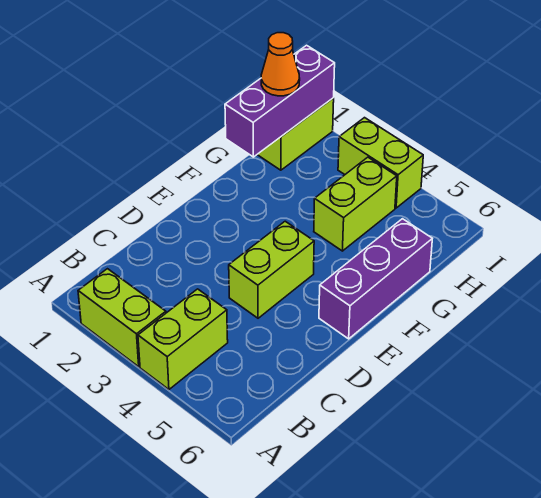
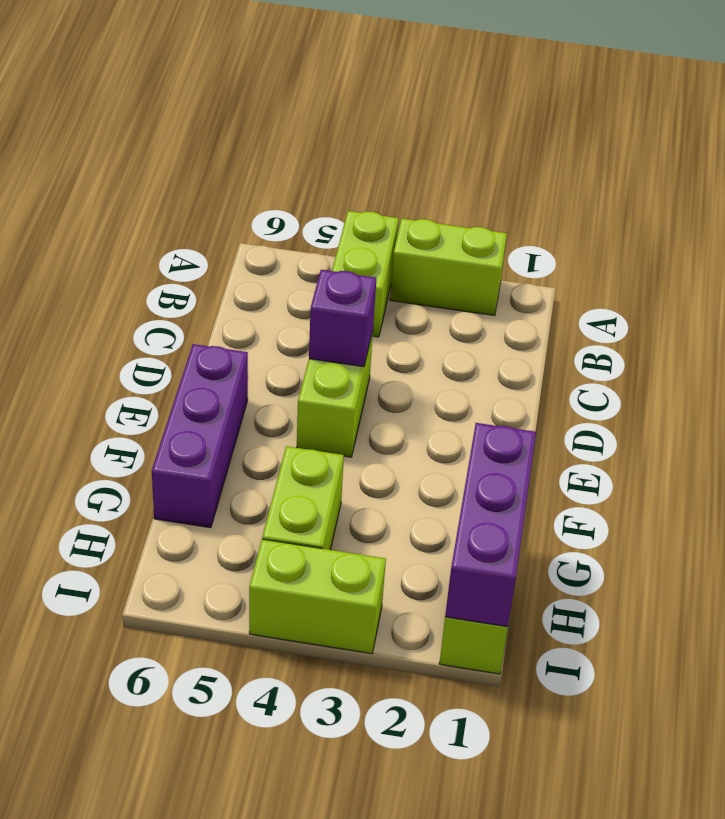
none -> purple 1x1 brick [309,270,376,367]
orange 1x1 cone [261,33,300,96] -> none

